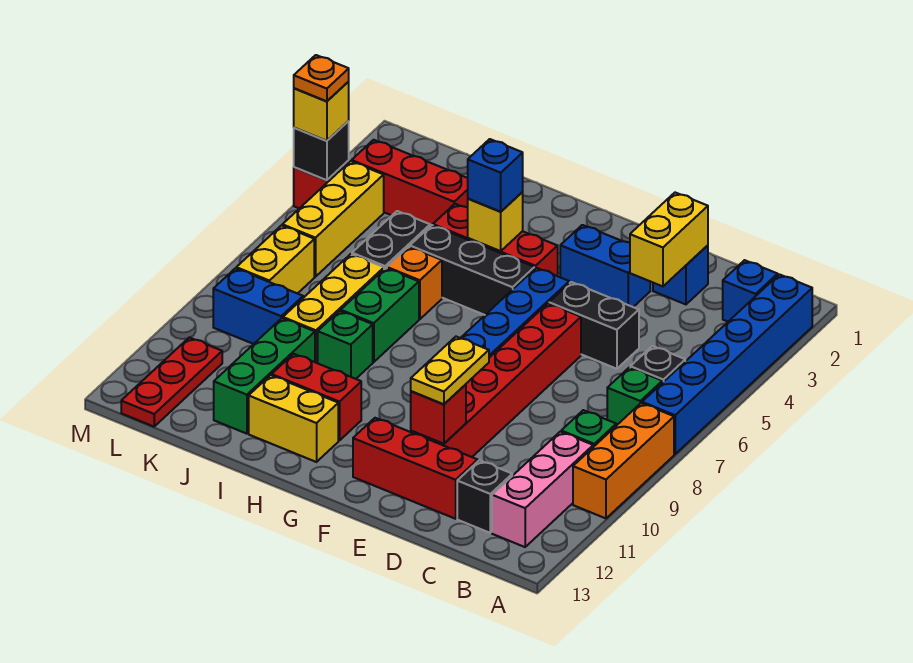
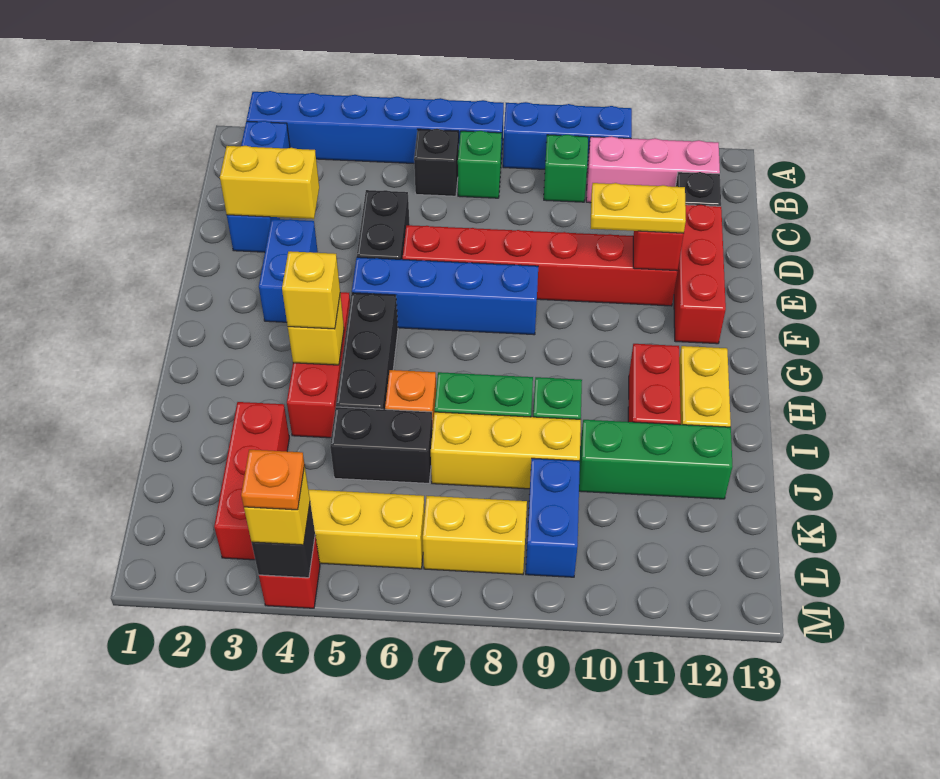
orange 1x3 brick [573,403,674,518] -> blue 1x3 brick [503,102,632,169]
blue 1x1 brick [468,139,523,212] -> yellow 1x1 brick [282,251,340,329]
red 1x3 plate [121,337,222,427] -> none

